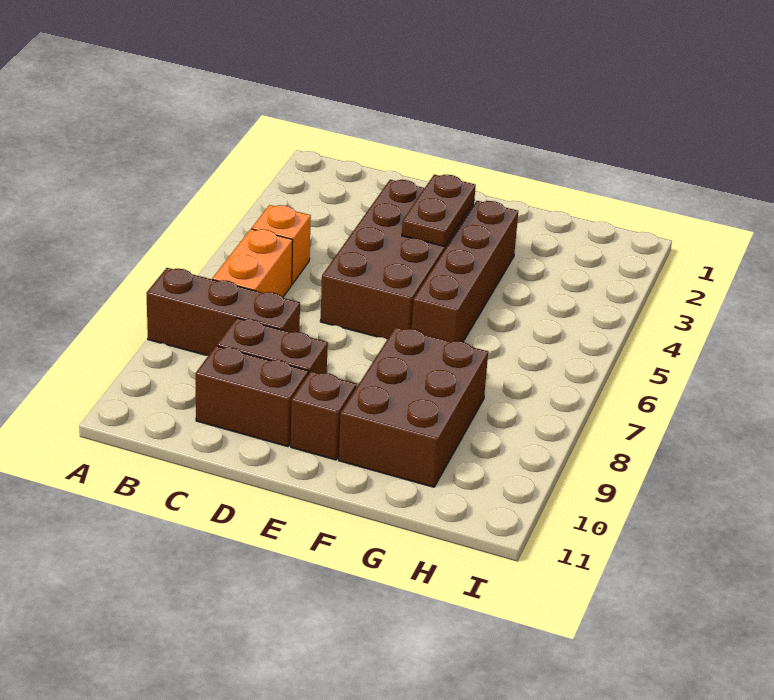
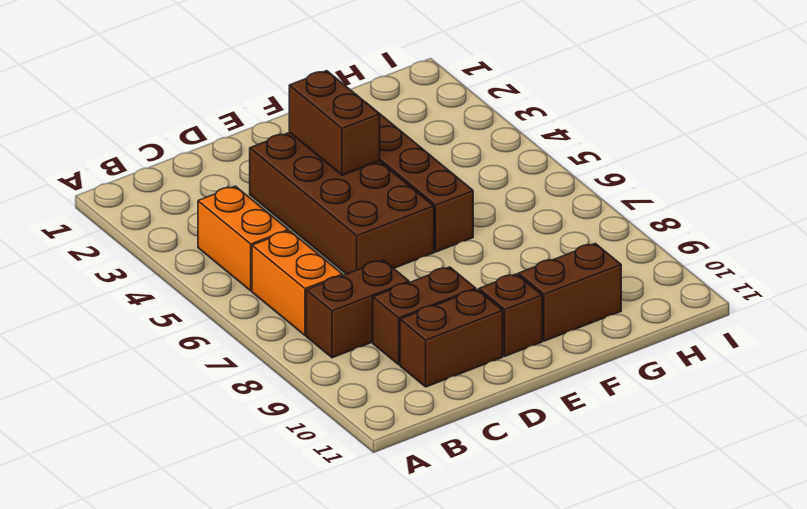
brown 1x3 brick [146,268,300,356] -> brown 1x2 brick [306,260,409,358]
orange 1x1 brick [252,205,311,284] -> orange 1x2 brick [198,186,288,291]
brown 1x2 plate [402,175,476,246] -> brown 1x2 brick [289,71,380,175]
brown 2x3 brick [339,327,488,487] -> brown 1x2 brick [518,243,621,341]

